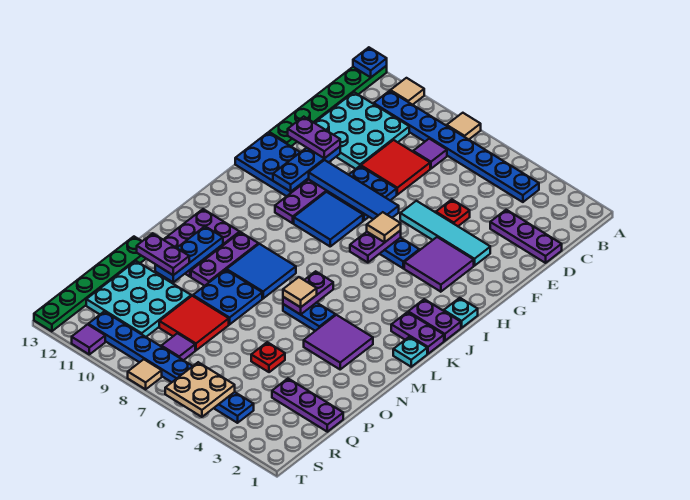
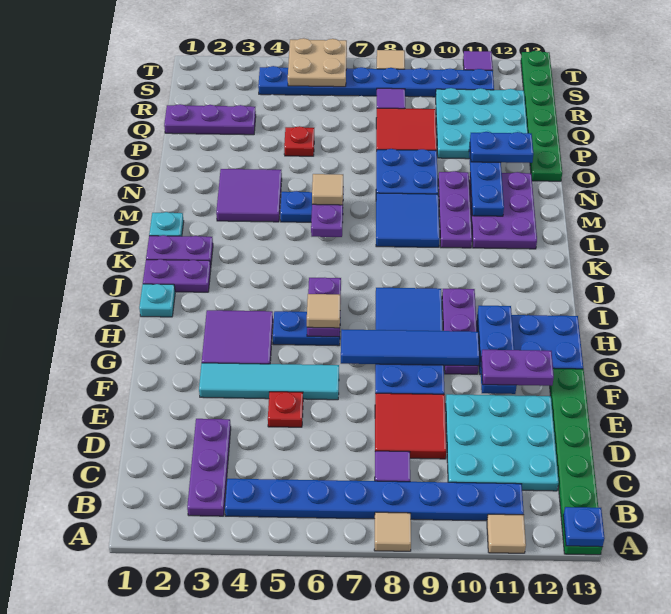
purple 1x3 plate [490,210,562,263] -> purple 1x3 plate turned to [187,419,231,516]
purple 1x2 plate [137,233,189,275] -> blue 1x2 plate [470,132,533,163]

